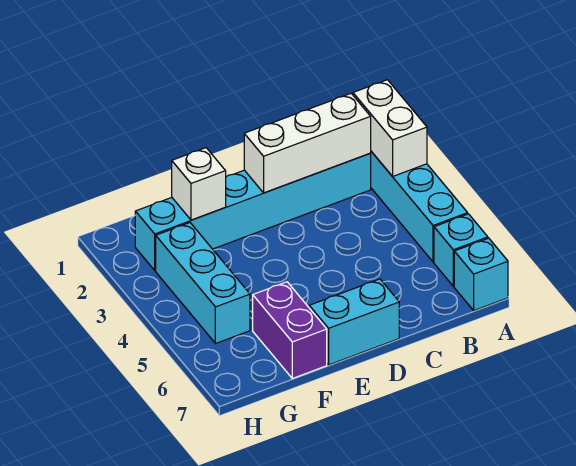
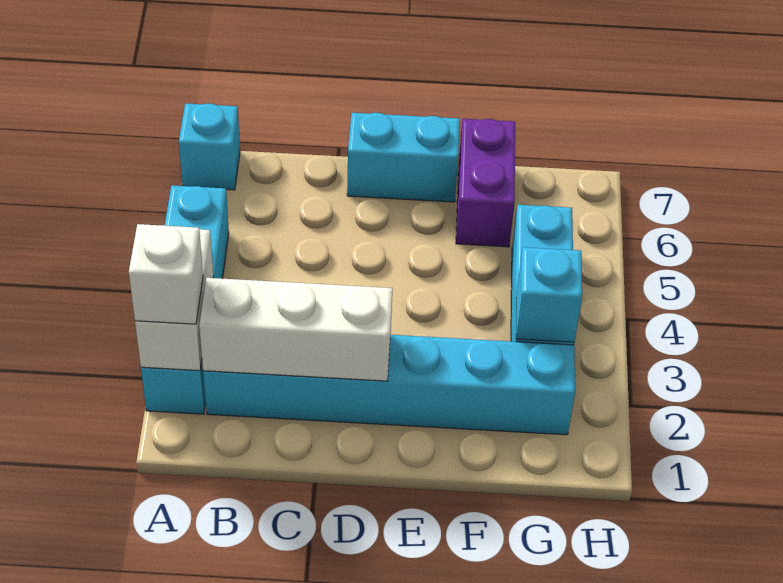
cyan 1x1 brick [434,214,488,286] -> cyan 1x1 brick moved to [516,247,582,342]
white 1x1 brick [172,148,226,220] -> white 1x1 brick moved to [129,224,203,324]

